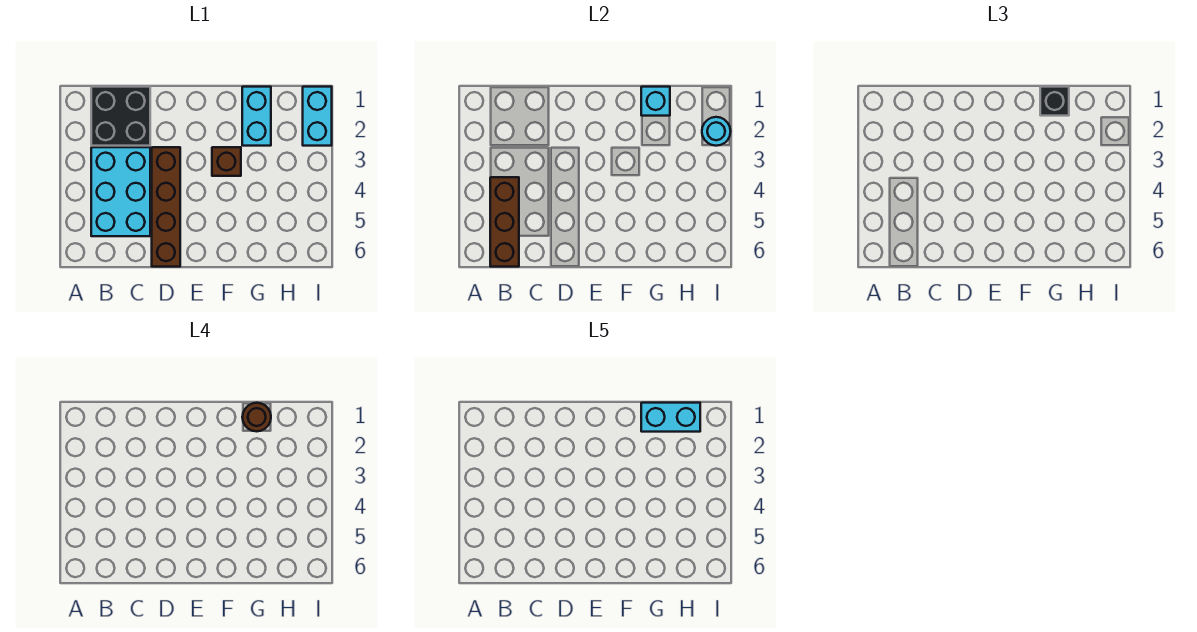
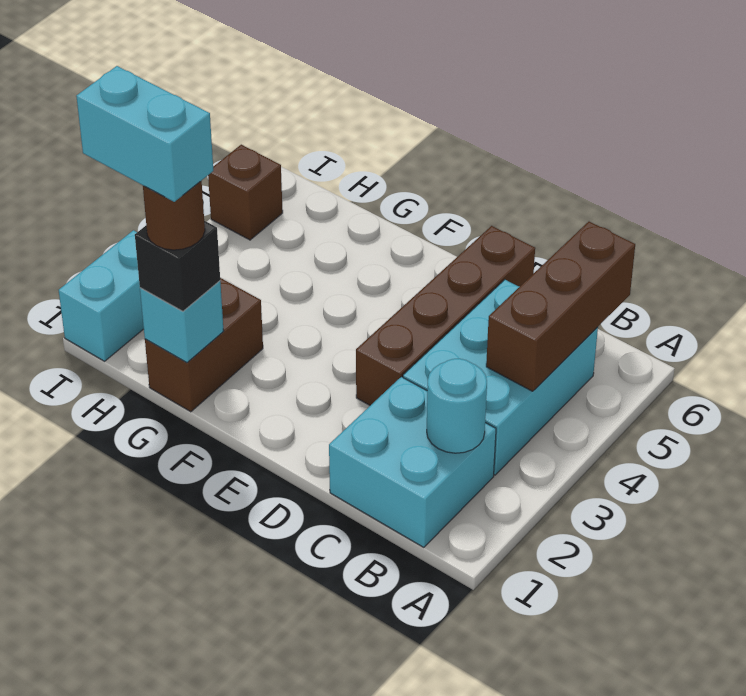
black 2x2 brick [91,87,150,146] -> cyan 2x2 brick [329,377,496,547]
brown 1x1 brick [212,147,241,176] -> brown 1x1 brick moved to [208,145,283,240]
cyan 1x2 brick [242,87,271,146] -> brown 1x2 brick [145,278,263,412]
cyan 1x1 round brick [702,117,731,146] -> cyan 1x1 round brick moved to [427,359,487,453]

